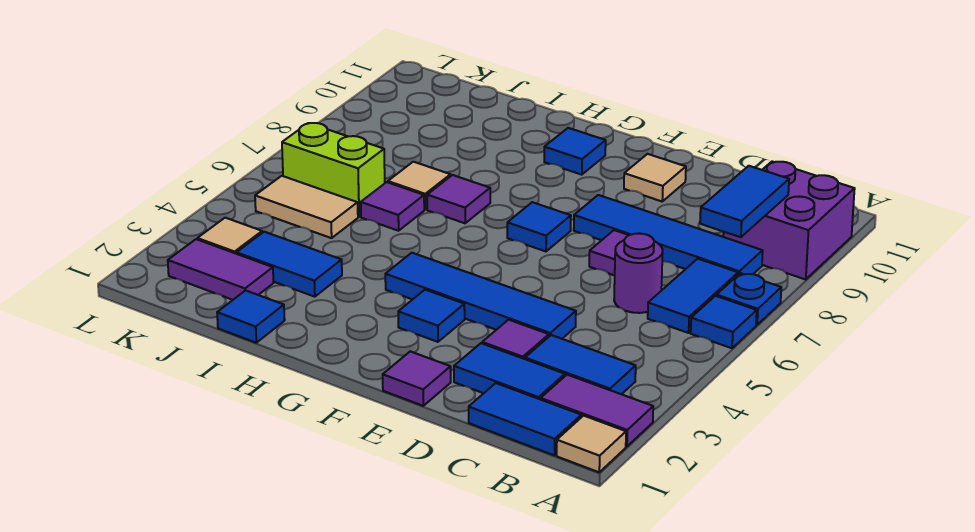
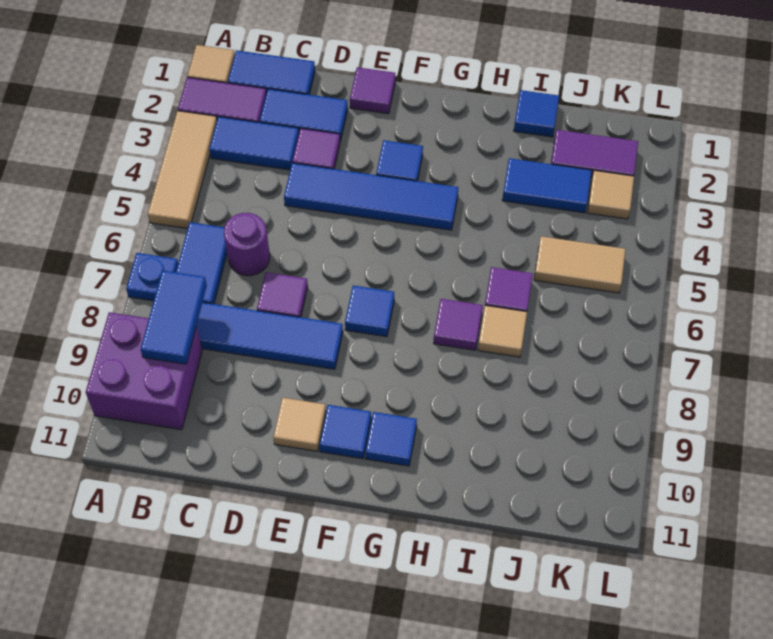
none -> tan 1x3 tile [148,111,217,229]
blue 1x1 tile [691,296,757,348] -> blue 1x1 tile moved to [319,405,371,459]
lime 1x2 brick [282,123,385,217] -> none

